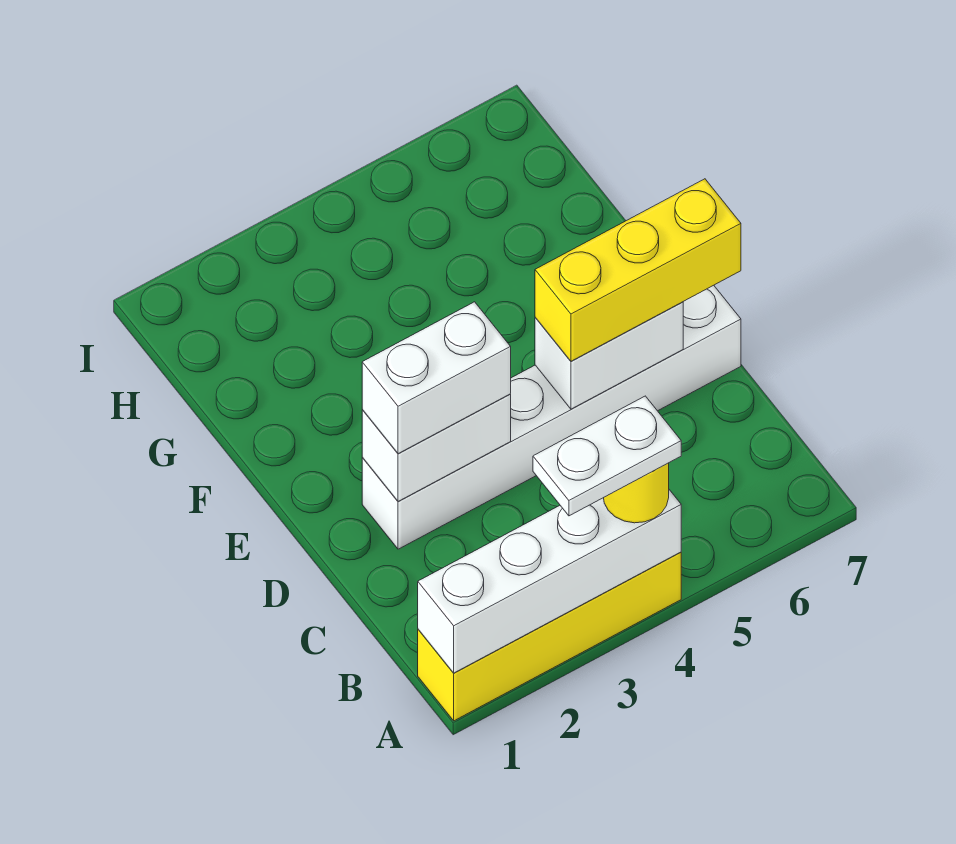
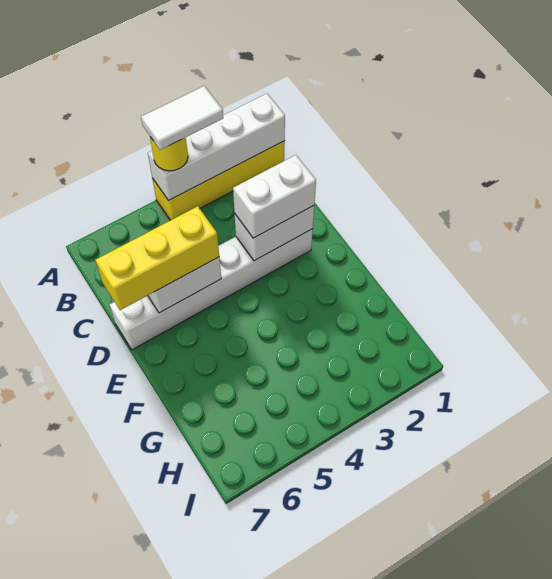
white 1x2 plate [533,396,681,516] -> white 1x2 tile [141,86,223,150]

